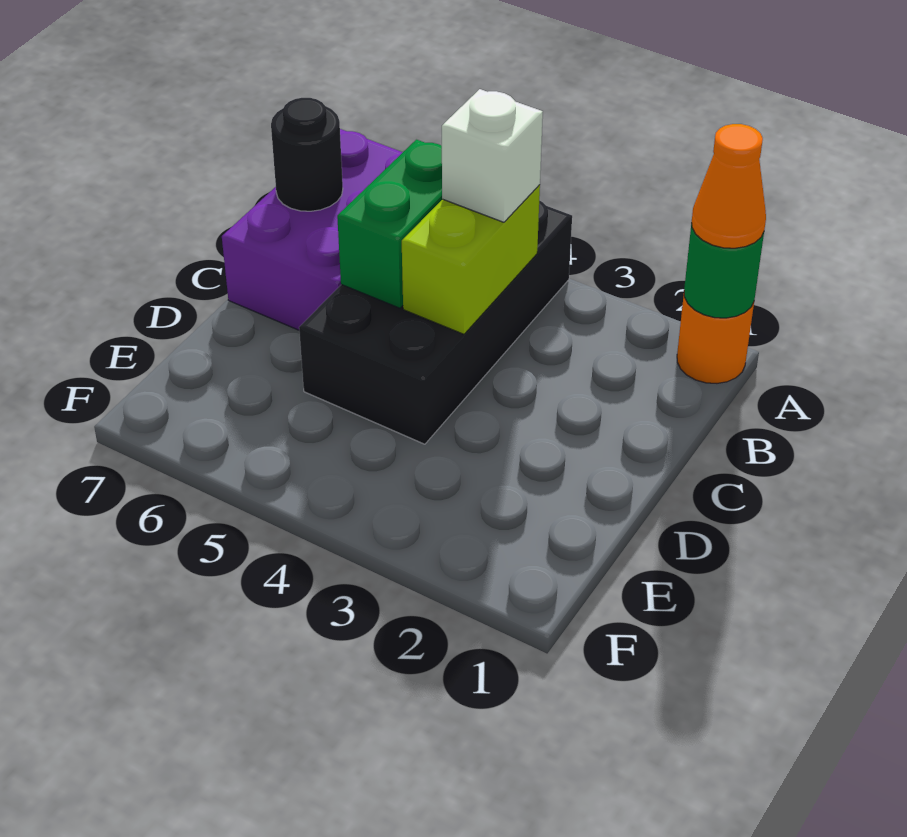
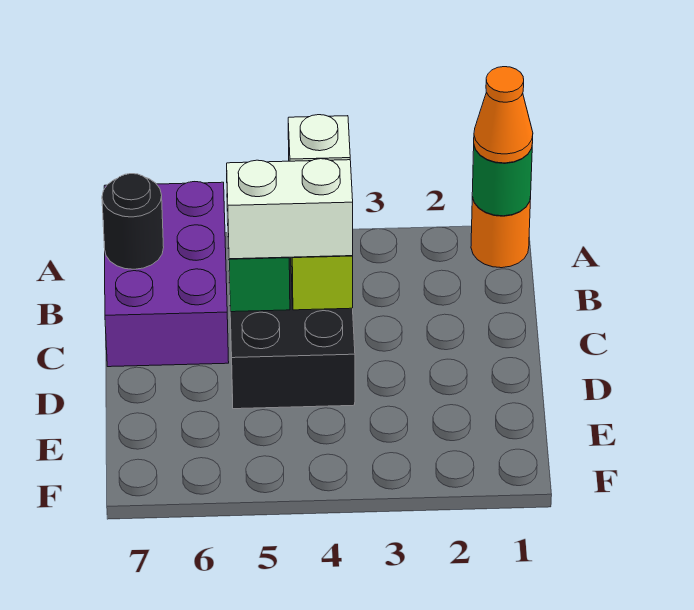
none -> white 1x2 brick [227,159,353,259]

